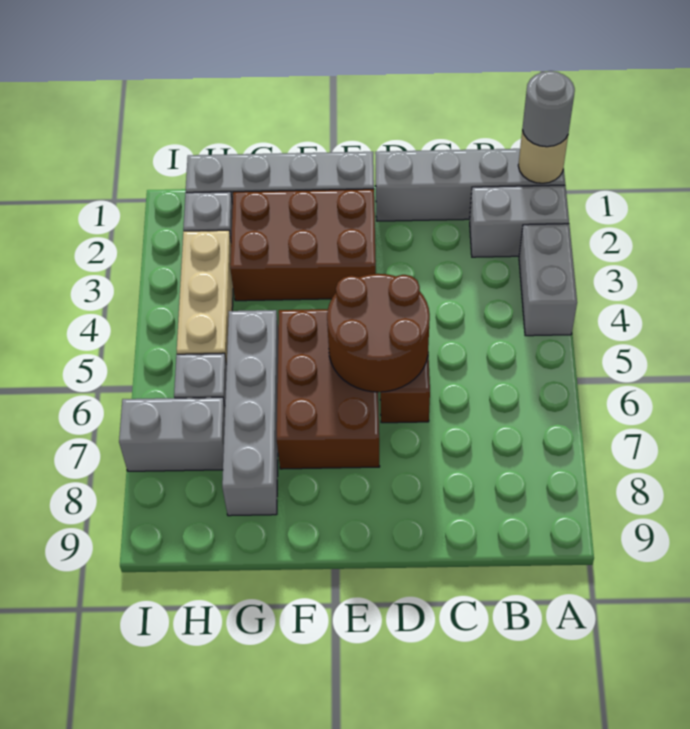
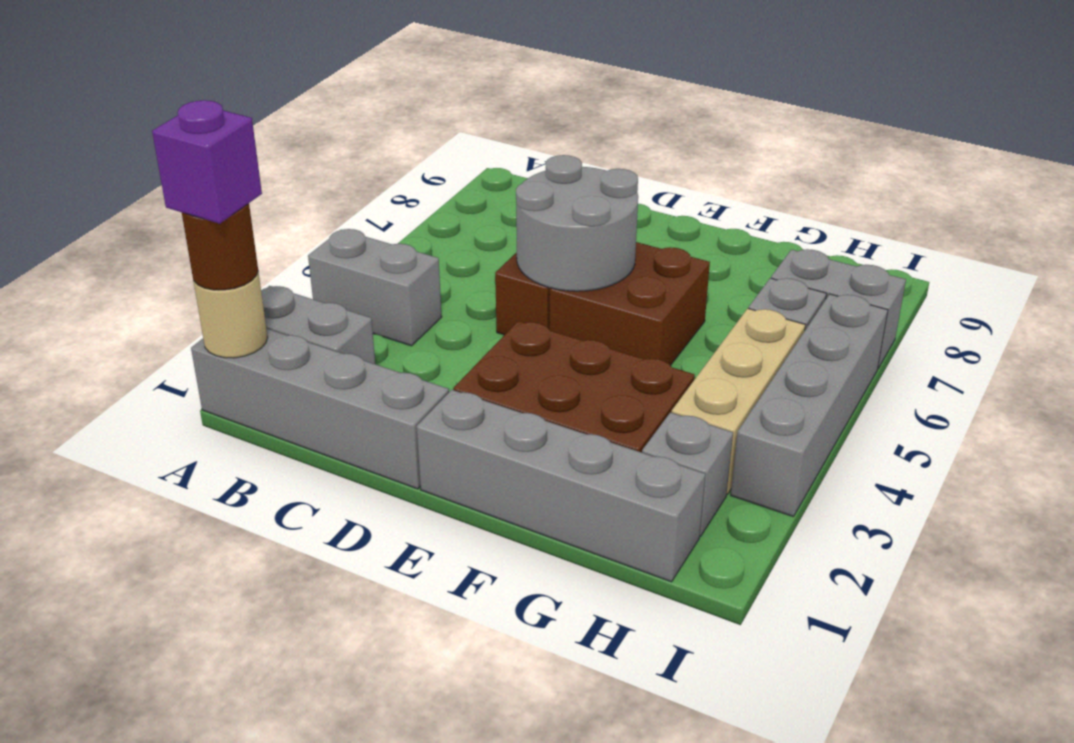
grey 1x1 round brick [522,71,575,147] -> brown 1x1 round brick [182,203,258,290]
none -> purple 1x1 brick [152,100,262,224]
grey 1x2 brick [519,224,577,336] -> grey 1x2 brick turned to [308,229,442,346]
brown 2x2 round brick [327,274,430,392] -> grey 2x2 round brick [516,155,638,291]
brown 2x3 brick [277,309,380,469] -> brown 2x2 brick [549,242,710,366]
grey 1x4 brick [222,310,278,516] -> grey 1x4 brick moved to [731,294,888,517]

